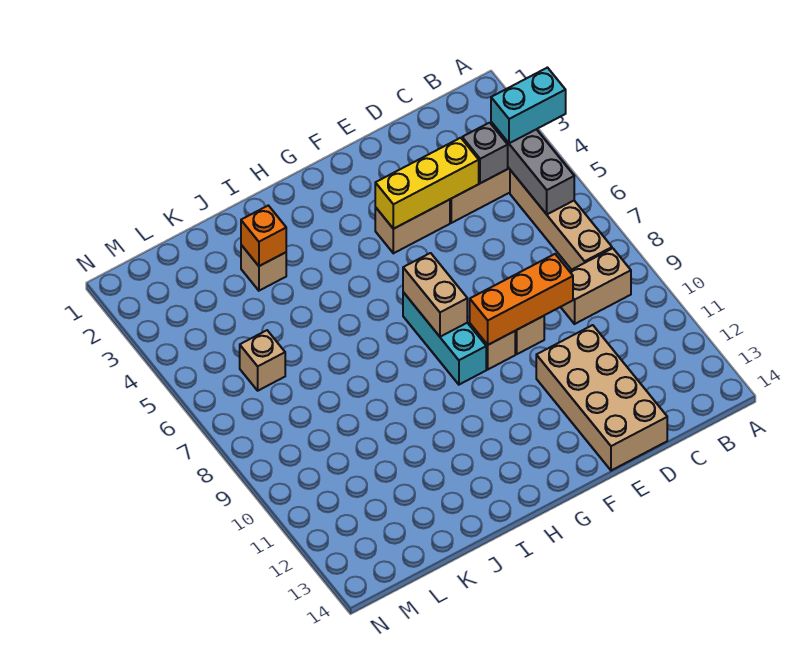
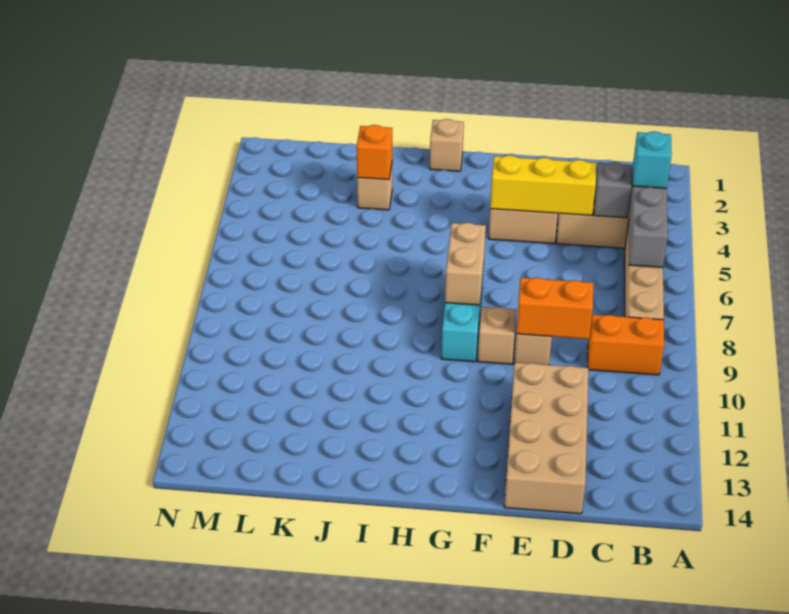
cyan 1x2 brick [491,68,566,143] -> cyan 1x1 brick [633,131,672,188]
tan 1x2 brick [561,248,631,324] -> orange 1x2 brick [587,315,664,375]
orange 1x3 brick [470,254,573,345] -> orange 1x2 brick [516,278,593,339]
tan 1x1 brick [240,330,285,391] -> tan 1x1 brick moved to [430,119,464,171]

